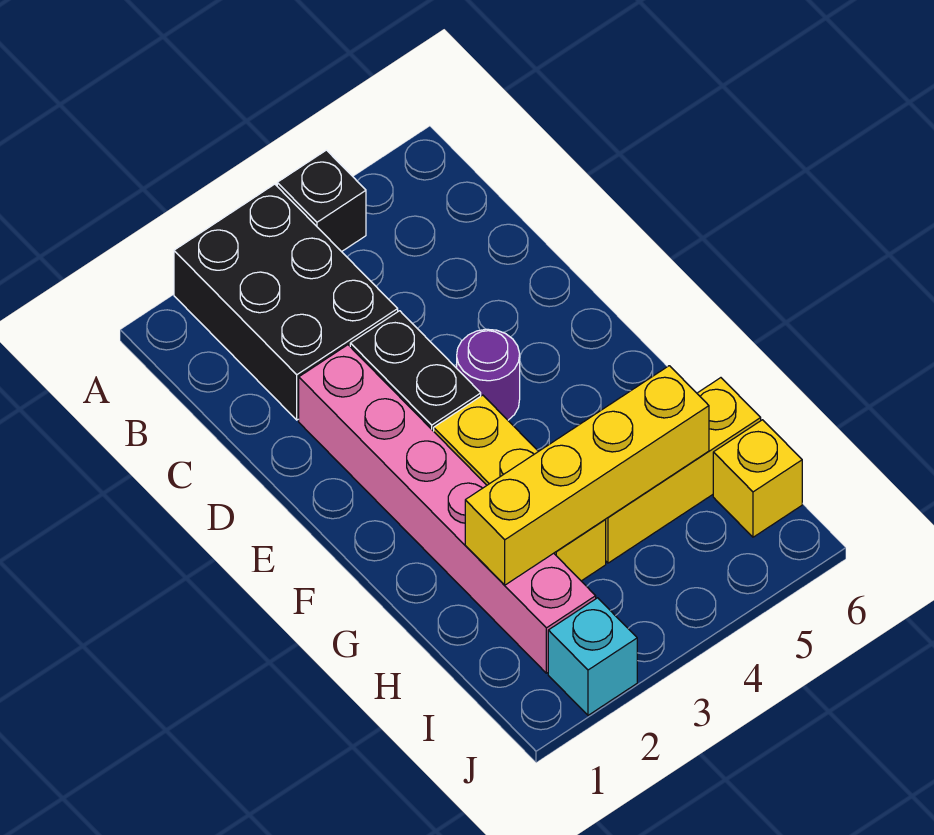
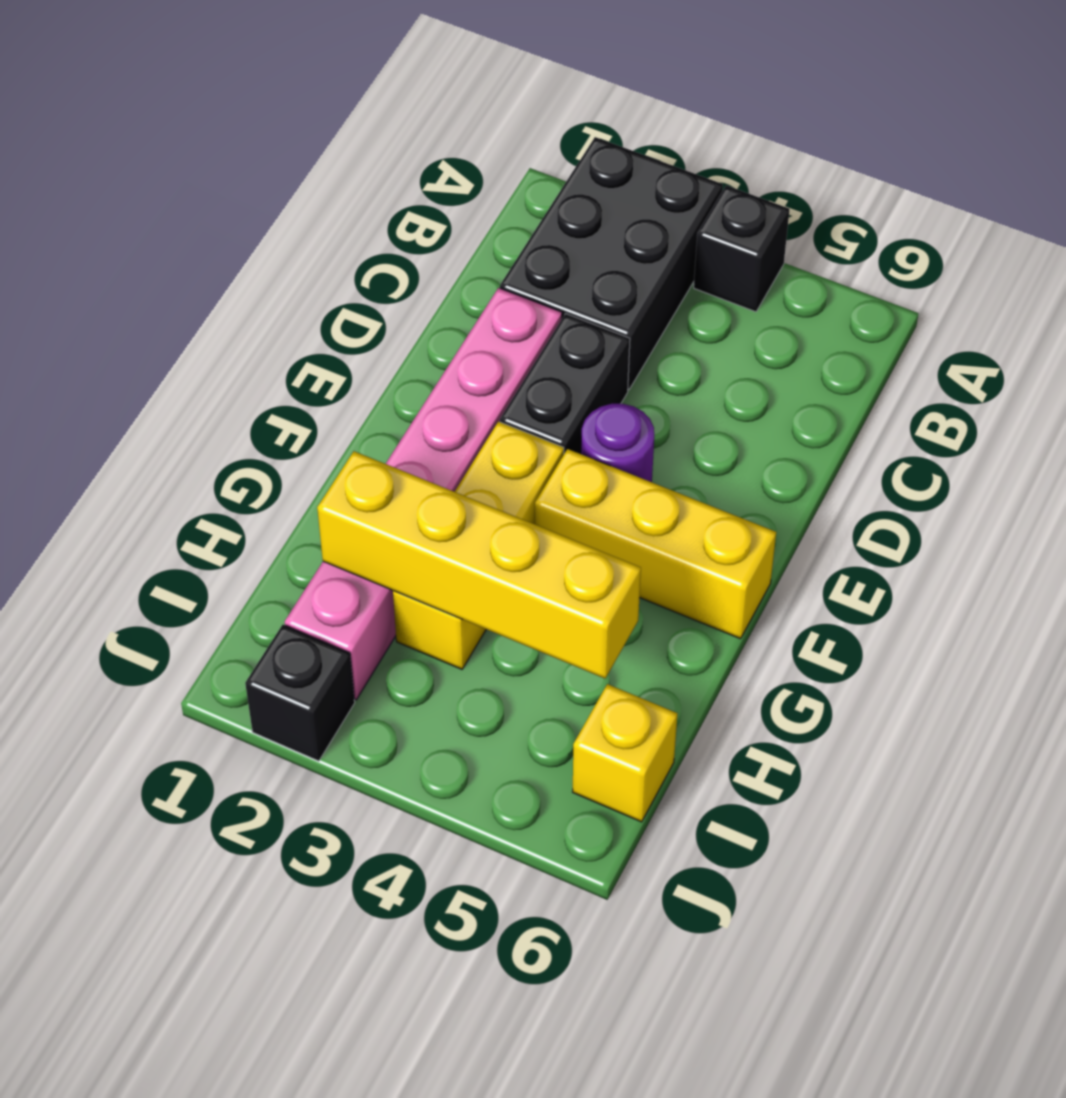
yellow 1x3 brick [605,378,761,563] -> yellow 1x3 brick moved to [535,449,776,639]
cyan 1x1 brick [548,598,637,715] -> black 1x1 brick [245,625,355,761]

